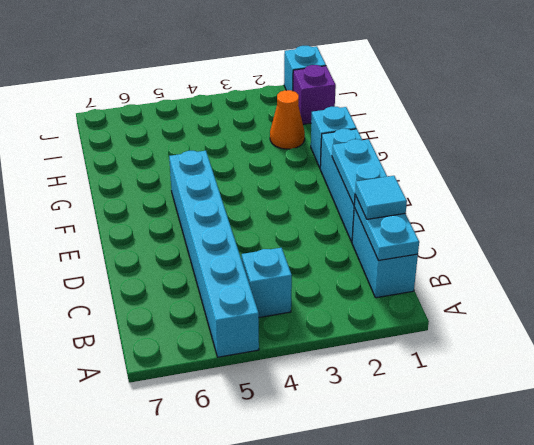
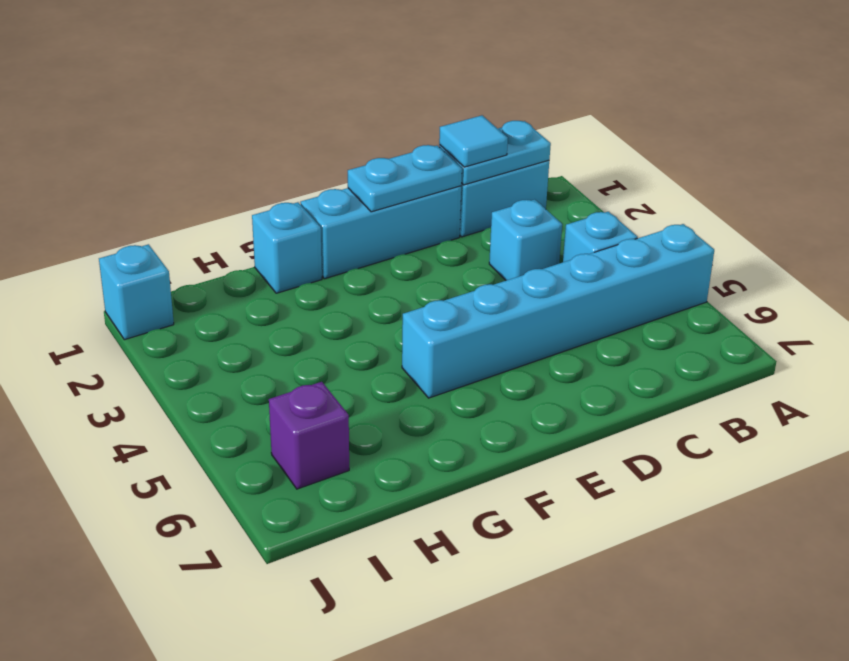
none -> cyan 1x1 brick [489,199,562,280]
orange 1x1 cone [270,90,305,149] -> none
purple 1x1 brick [293,65,336,124] -> purple 1x1 brick moved to [269,382,349,489]

